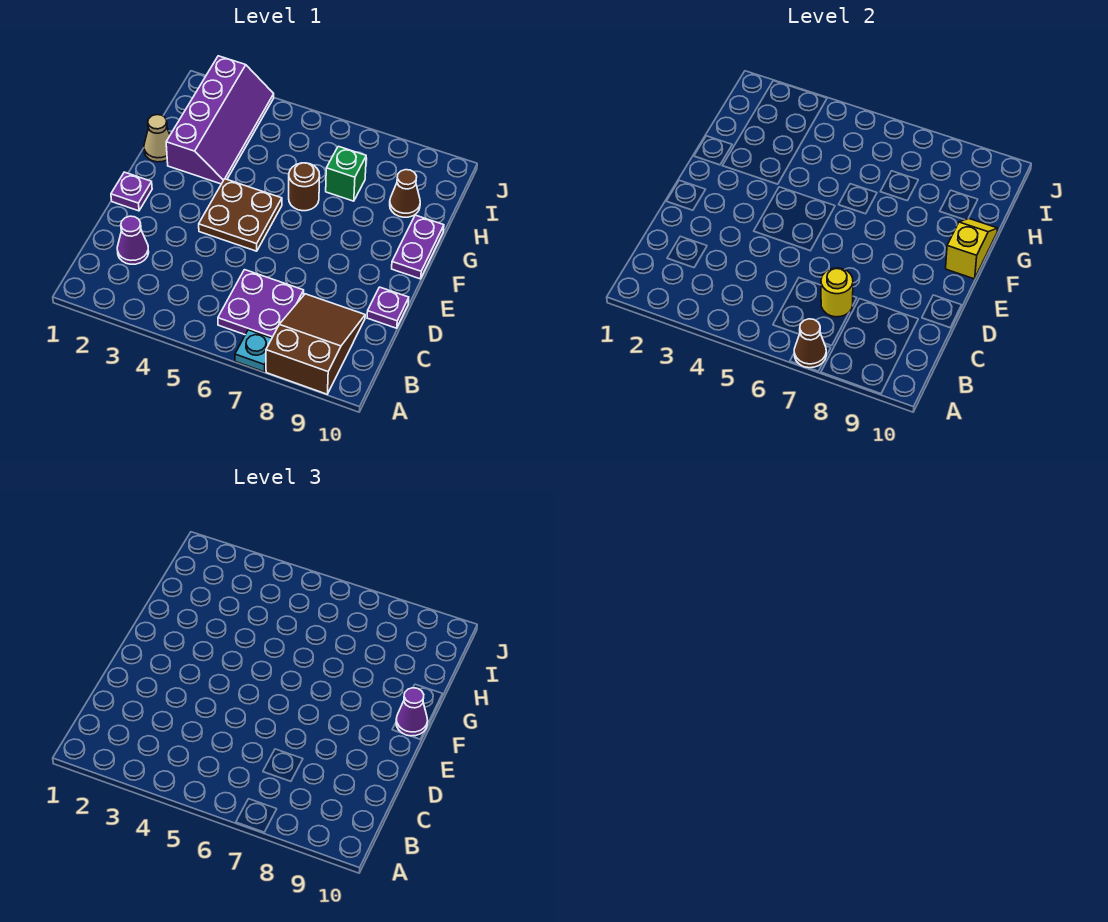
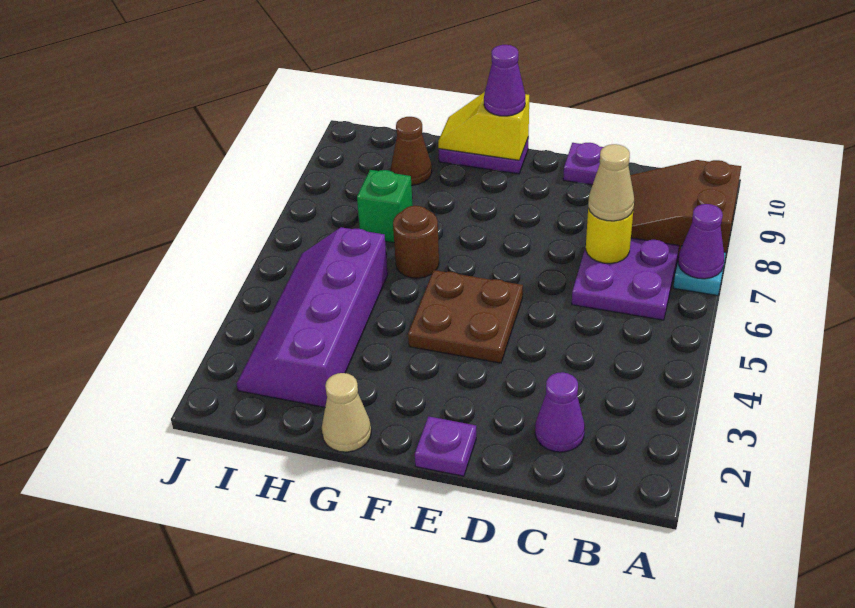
brown 1x1 cone [794,319,827,368] -> purple 1x1 cone [678,204,724,279]
none -> tan 1x1 cone [588,144,634,221]
purple 2x4 slope [166,56,274,184] -> purple 2x4 slope turned to [237,227,388,407]

